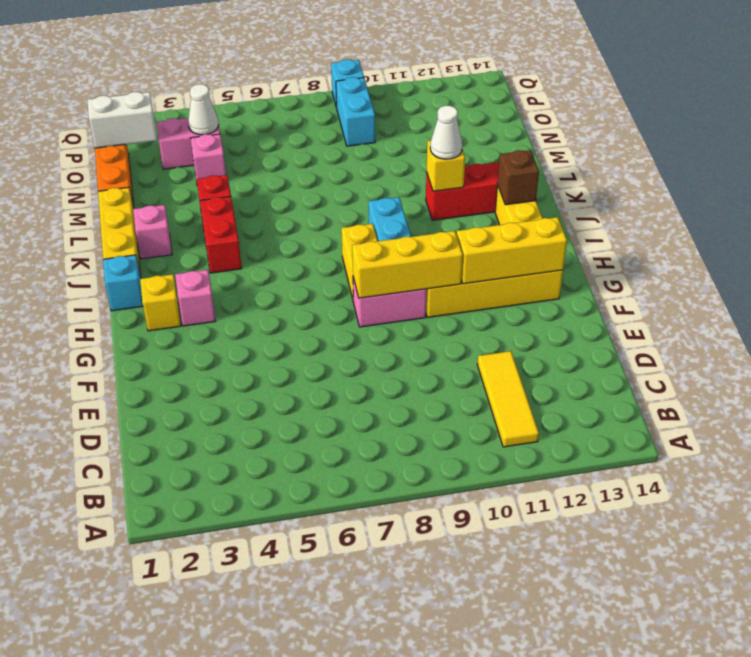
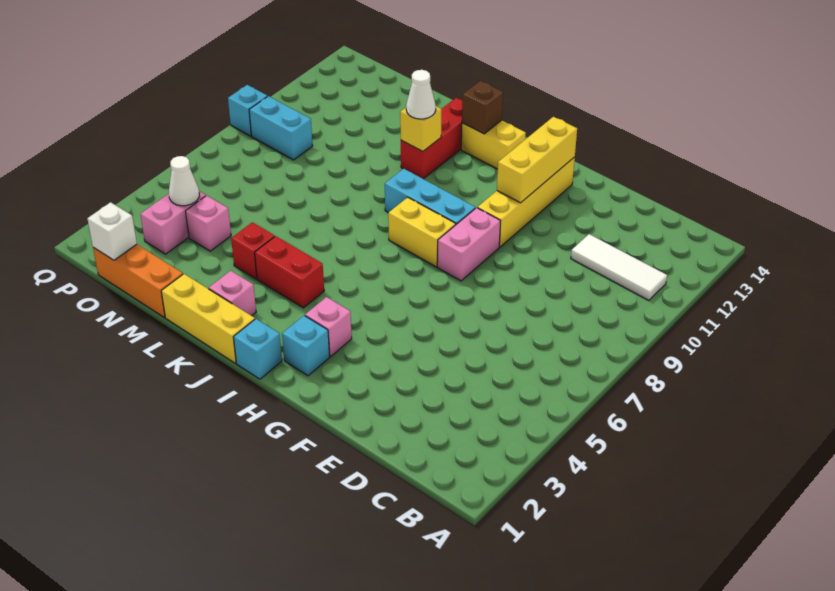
yellow 1x3 tile [477,351,539,447] -> white 1x3 tile [571,234,667,300]
yellow 1x3 brick [352,231,463,298] -> none
yellow 1x1 brick [140,274,181,331] -> cyan 1x1 brick [282,316,330,376]
white 1x2 brick [88,92,157,148] -> white 1x1 brick [87,202,137,260]

